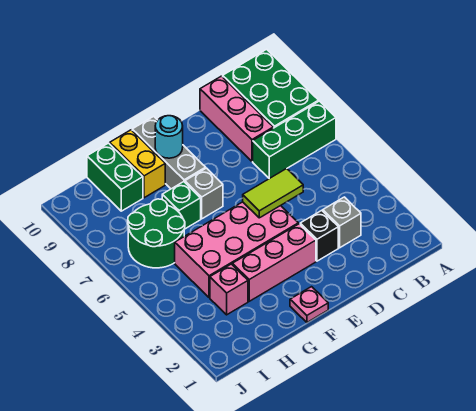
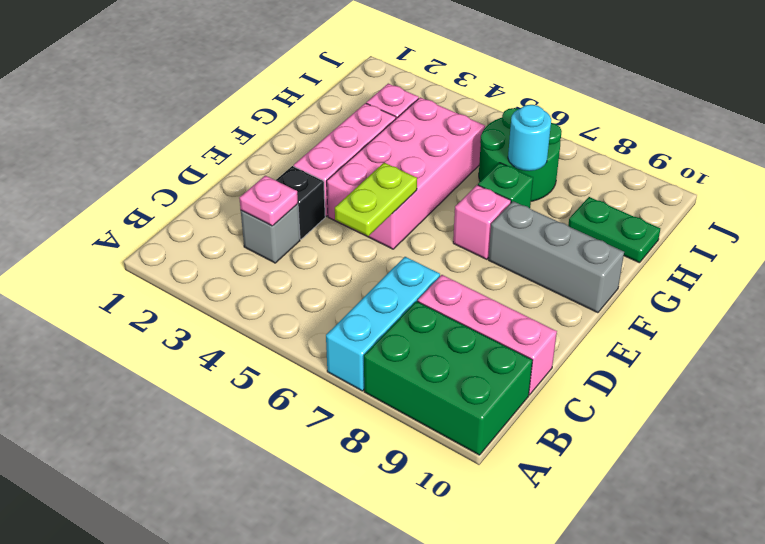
green 1x3 brick [253,101,336,178] -> cyan 1x3 brick [326,257,440,391]
lime 1x2 tile [243,169,303,218] -> lime 1x2 plate [335,163,417,236]
pink 1x1 plate [290,287,328,322] -> pink 1x1 plate moved to [239,176,298,226]
grey 1x1 brick [185,168,223,219] -> pink 1x1 brick [453,185,511,259]
cyan 1x1 round brick [155,116,183,158] -> cyan 1x1 round brick moved to [508,105,551,171]
yellow 1x2 brick [110,130,165,198] -> none
green 1x2 brick [87,143,143,211] -> green 1x2 plate [568,197,660,263]

